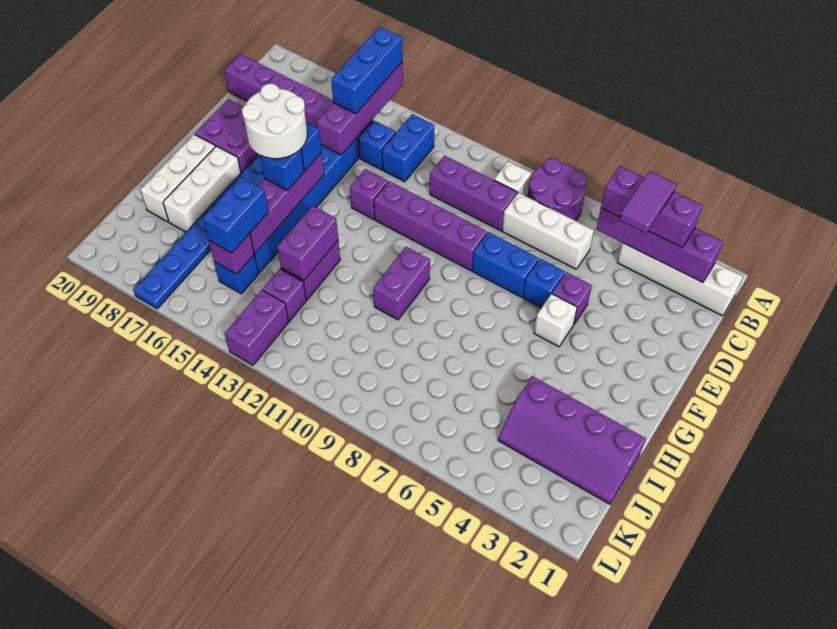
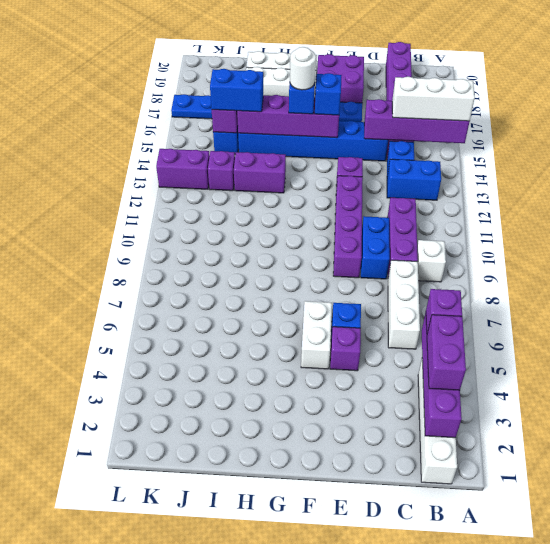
purple 2x2 round brick [528,158,587,221] -> none
blue 1x3 brick [331,26,403,114] -> white 1x3 brick [392,77,475,121]
purple 1x2 tile [619,171,676,233] -> none
blue 1x2 brick [472,232,539,297] -> blue 1x2 brick moved to [361,216,390,279]
white 1x1 brick [534,294,577,347] -> white 1x2 brick [301,301,332,369]
white 2x2 round brick [242,84,307,159] -> white 1x1 round brick [290,47,316,90]
purple 1x2 brick [373,247,430,320] -> none
purple 1x2 brick [277,206,338,280] -> none
purple 2x4 slope [498,376,646,504] -> none

